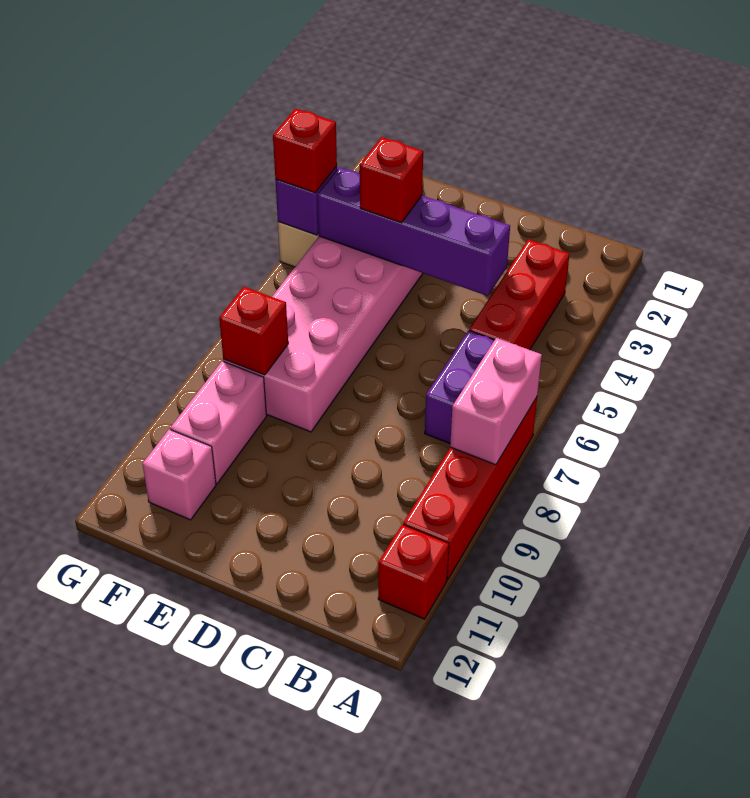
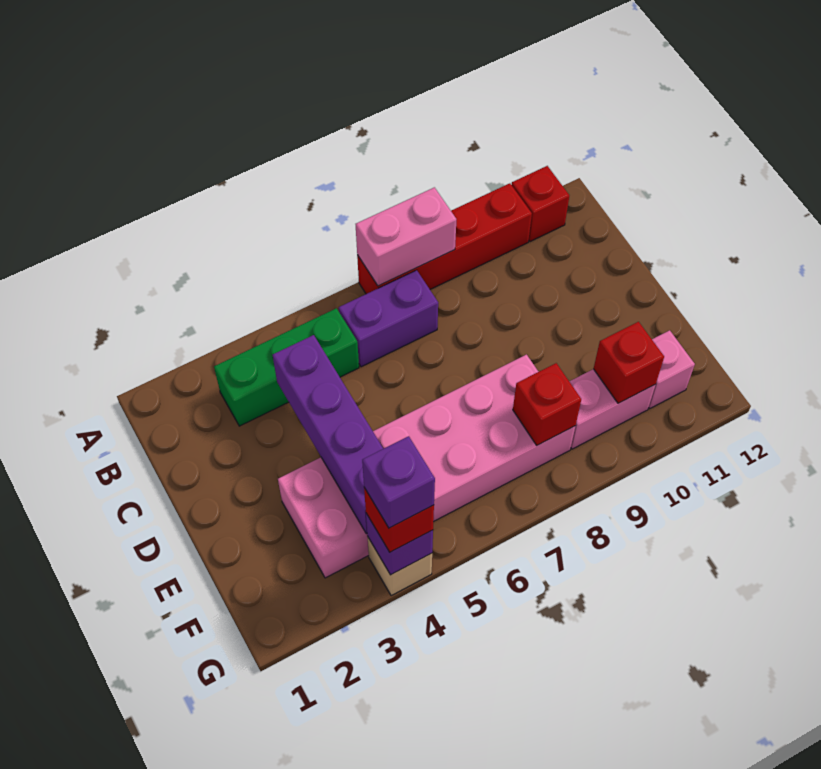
red 1x3 brick [469,239,570,350] -> green 1x3 brick [214,308,359,426]
red 1x1 brick [360,137,423,223] -> red 1x1 brick moved to [594,322,664,403]
none -> purple 1x1 brick [362,436,435,528]

